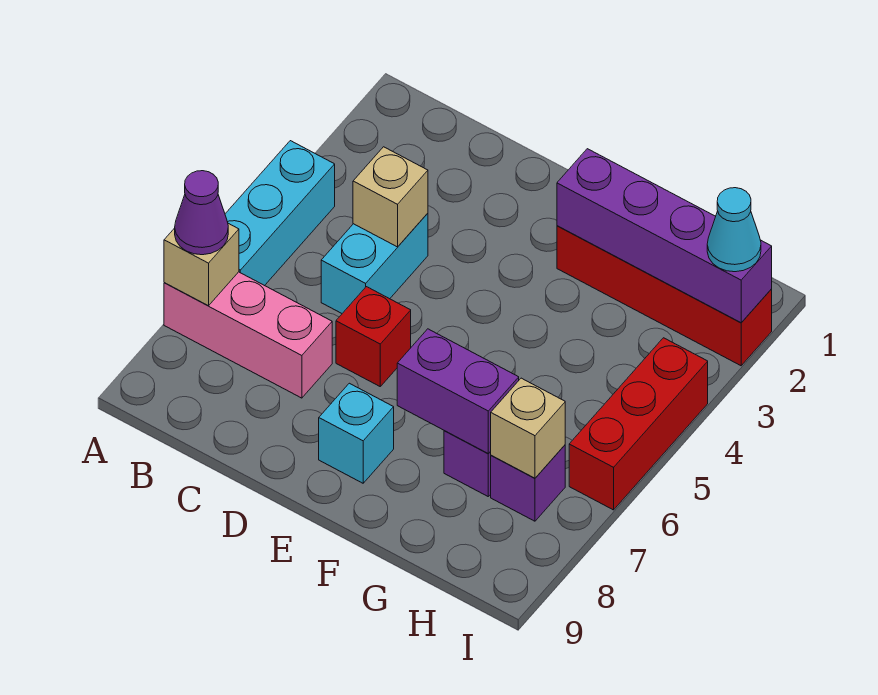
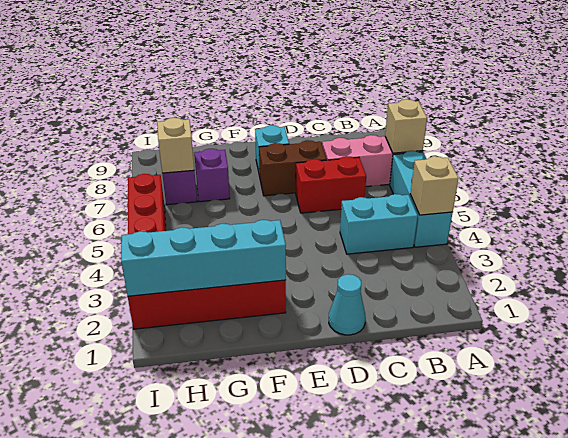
purple 1x1 cone [175,171,228,255] -> none
cyan 1x2 brick [321,213,428,313] -> cyan 1x2 brick turned to [340,194,418,254]
tan 1x1 brick [353,147,428,247] -> tan 1x1 brick moved to [410,156,459,215]
red 1x1 brick [336,287,411,386] -> red 1x2 brick [296,156,366,213]
none -> brown 1x2 brick [259,140,327,196]
purple 1x4 brick [557,149,772,323] -> cyan 1x4 brick [121,220,286,296]
purple 1x2 brick [397,329,519,454] -> none
cyan 1x1 cone [707,188,761,272] -> cyan 1x1 cone moved to [329,274,366,335]

